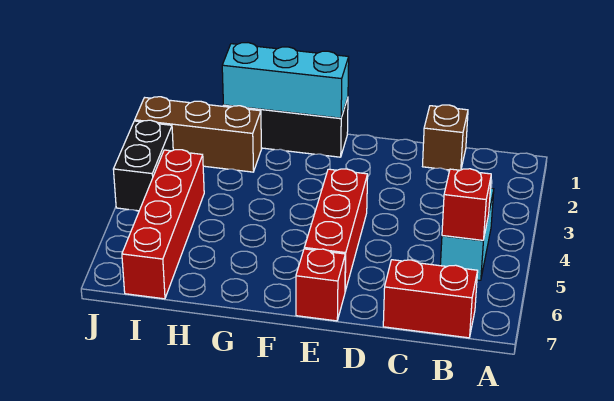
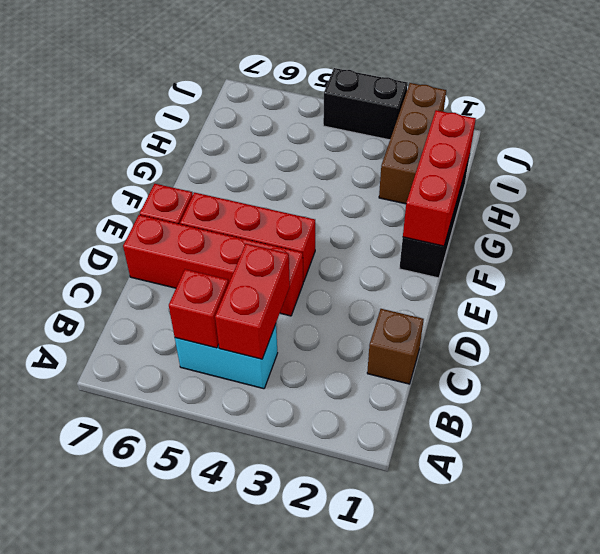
red 1x2 brick [383,260,478,338] -> red 1x2 brick moved to [215,244,290,359]
cyan 1x3 brick [222,43,349,118] -> red 1x3 brick [403,110,476,246]
red 1x4 brick [122,150,204,299] -> red 1x4 brick moved to [123,215,303,316]

